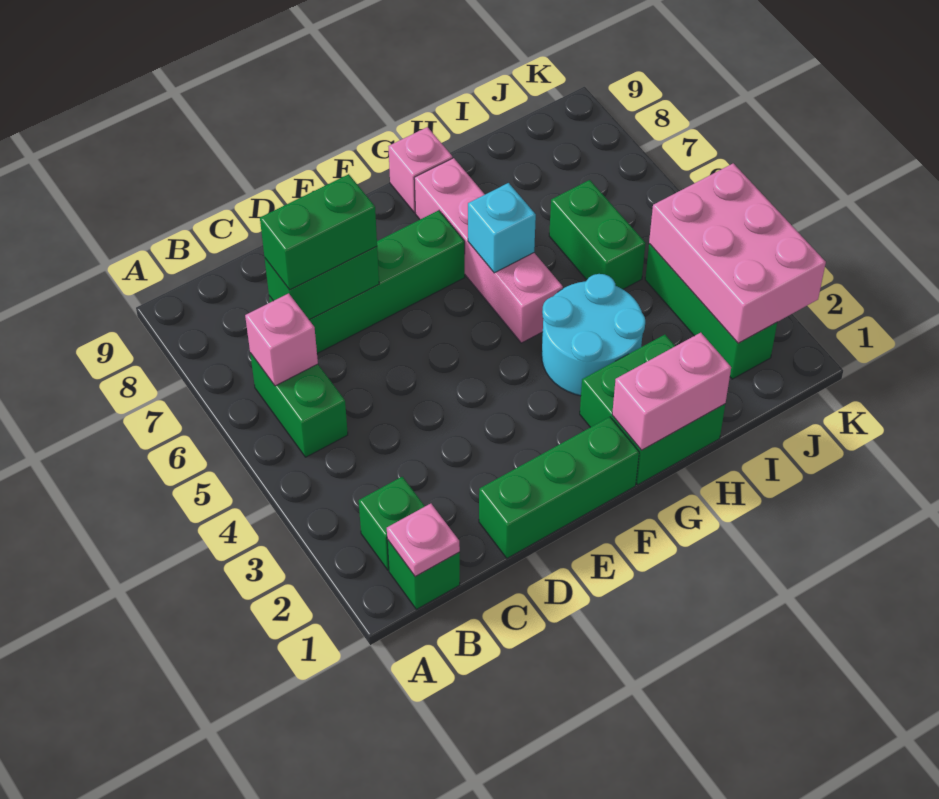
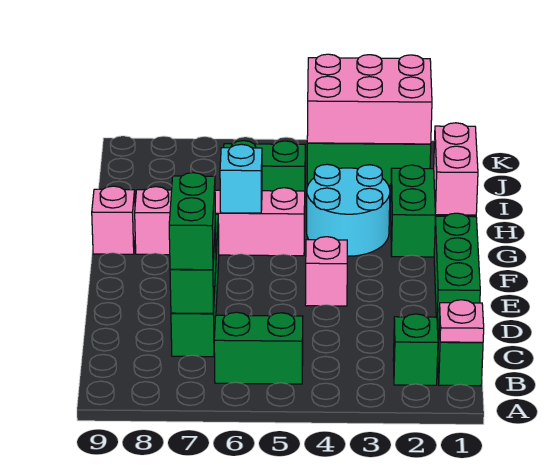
pink 1x1 brick [245,293,318,386] -> pink 1x1 brick moved to [305,237,347,306]

